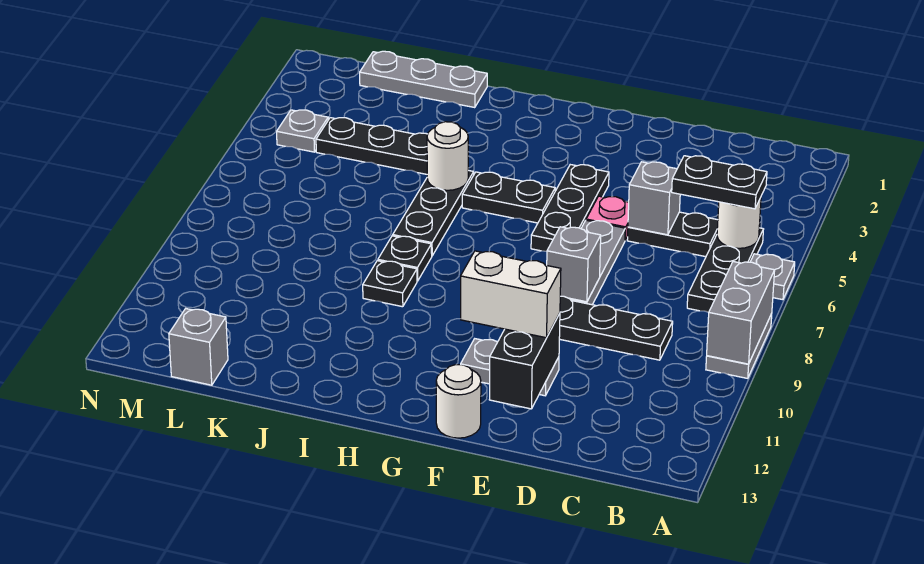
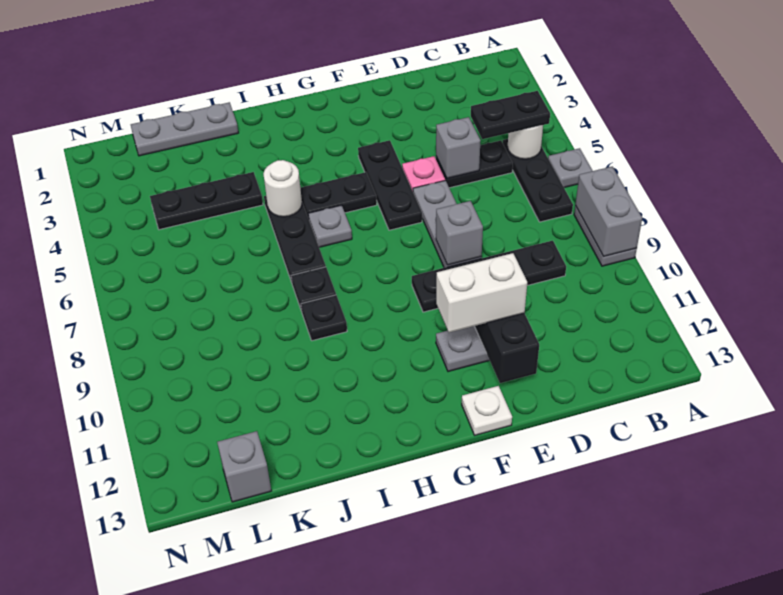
white 1x1 round brick [436,365,481,438] -> white 1x1 plate [462,386,512,435]
grey 1x1 plate [277,110,328,152] -> grey 1x1 plate moved to [308,205,352,247]

